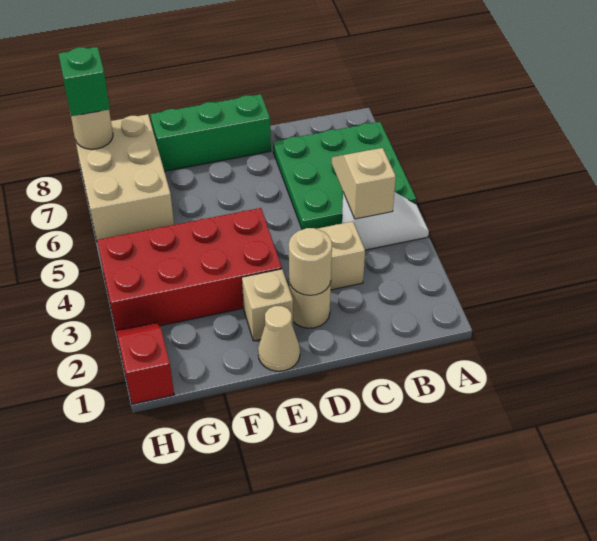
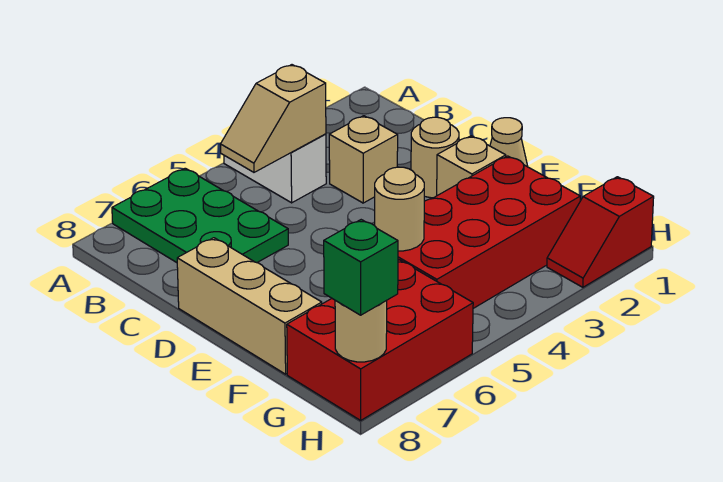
green 3x3 plate [273,122,416,230] -> green 2x3 plate [112,168,288,263]
tan 1x1 round brick [289,228,332,295] -> tan 1x1 round brick moved to [375,167,424,251]
green 1x3 brick [150,94,271,171] -> tan 1x3 brick [177,238,322,374]
red 2x4 brick [97,208,282,331] -> red 2x4 brick turned to [398,156,580,308]
tan 2x3 brick [75,114,174,241] -> red 2x3 brick [287,260,473,420]

